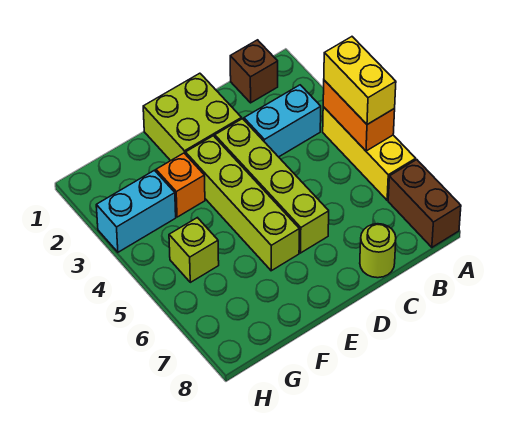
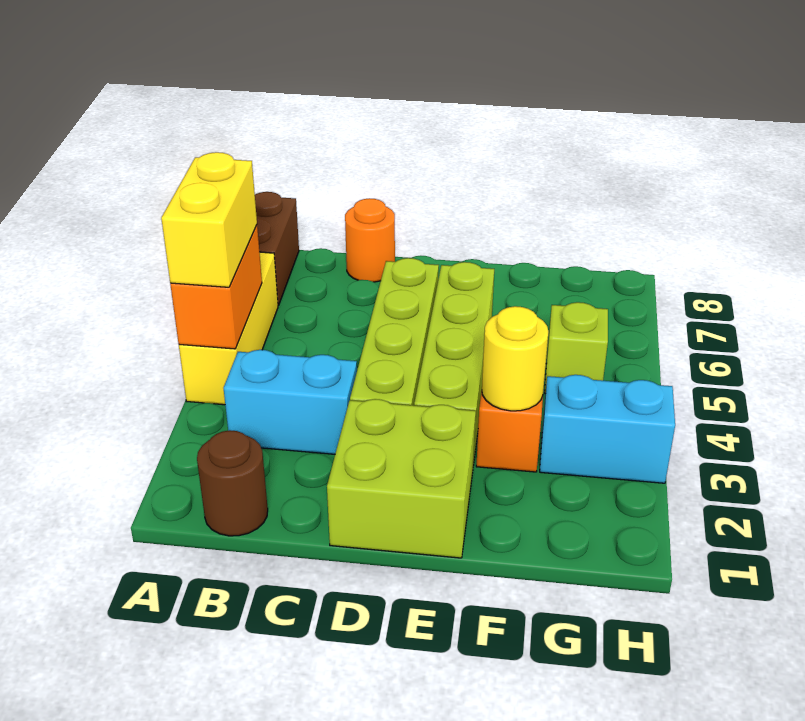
brown 1x1 brick [230,40,278,103] -> brown 1x1 round brick [197,430,268,536]
lime 1x1 round brick [360,224,396,278] -> orange 1x1 round brick [345,198,395,282]
none -> yellow 1x1 round brick [482,306,548,411]

